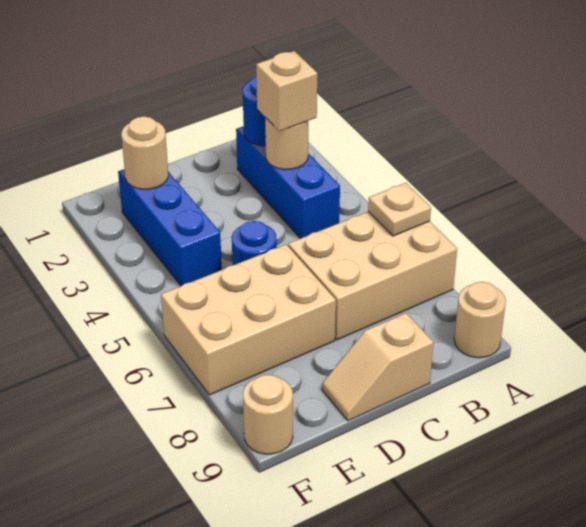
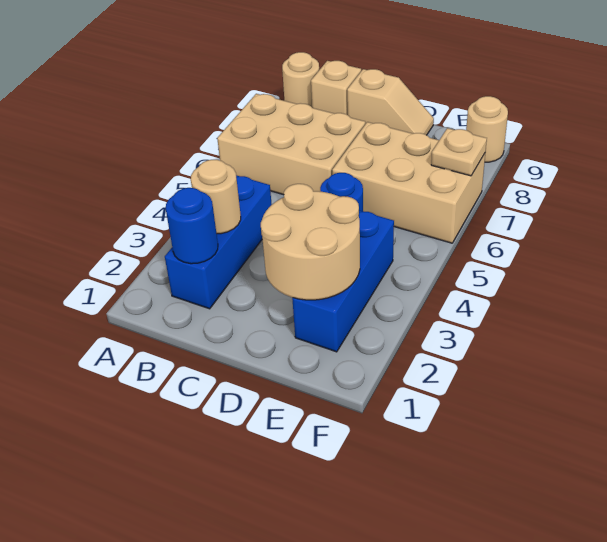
tan 1x1 plate [368,183,431,236] -> tan 1x1 plate moved to [431,128,487,176]
tan 1x1 brick [256,51,317,131] -> tan 1x1 brick moved to [311,61,361,115]
tan 1x1 round brick [121,116,168,189] -> tan 2x2 round brick [261,184,360,300]

